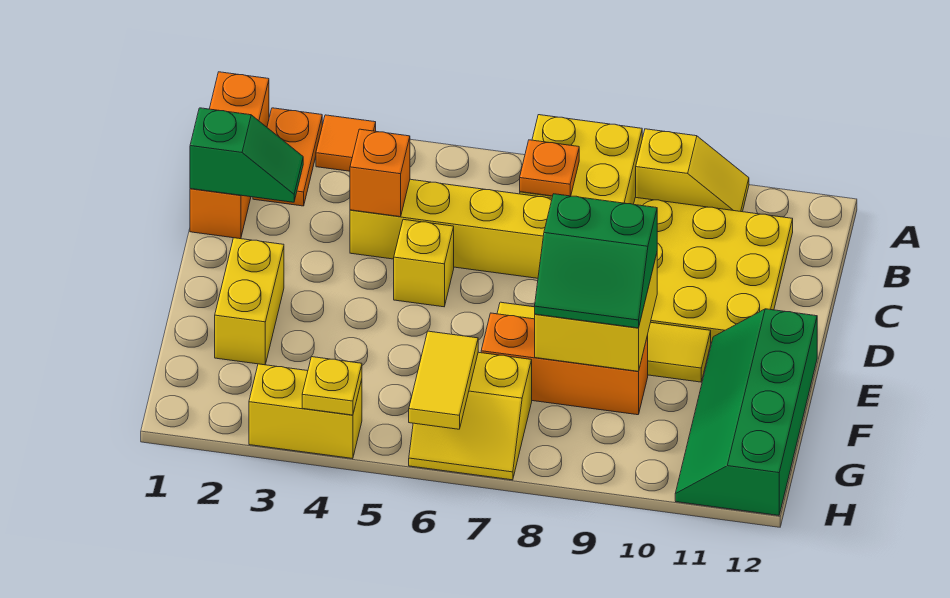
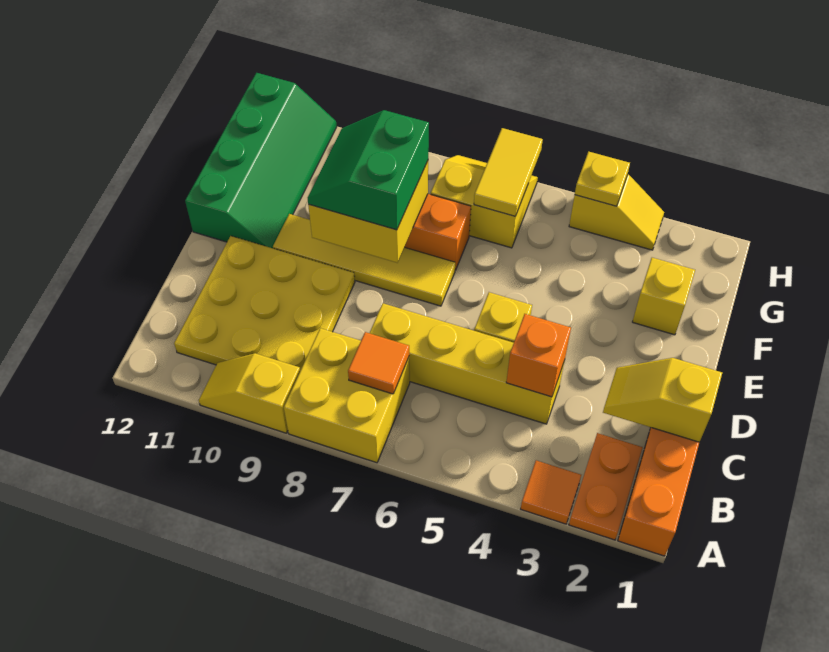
orange 1x1 plate [520,140,579,196] -> orange 1x1 tile [348,332,409,394]
green 1x2 slope [190,108,303,202] -> yellow 1x2 slope [603,358,722,442]
yellow 1x2 brick [215,238,284,365] -> yellow 1x1 brick [633,258,695,335]
green 2x2 slope [535,194,657,328] -> green 2x2 slope turned to [308,110,429,230]
yellow 1x2 brick [249,364,362,459] -> yellow 1x2 slope [569,174,664,250]

